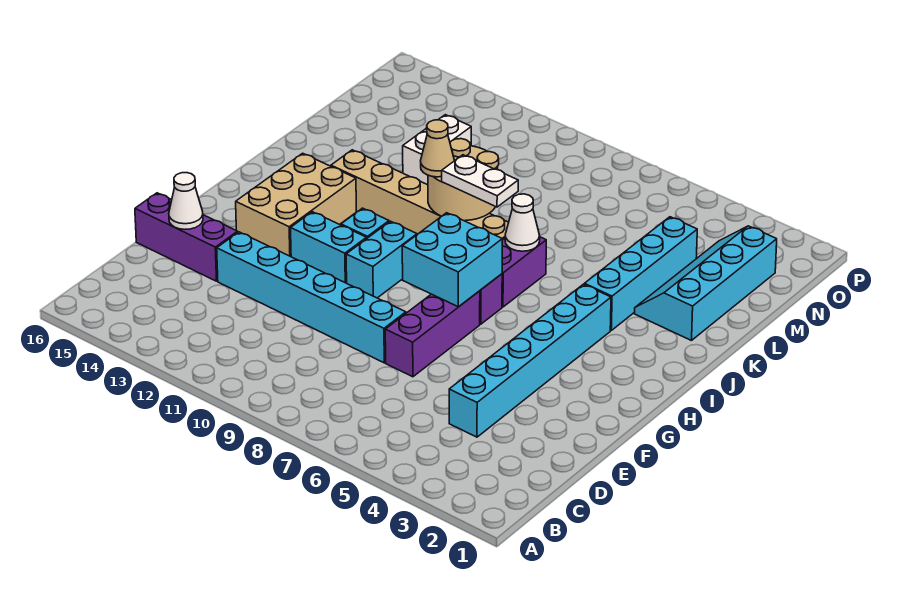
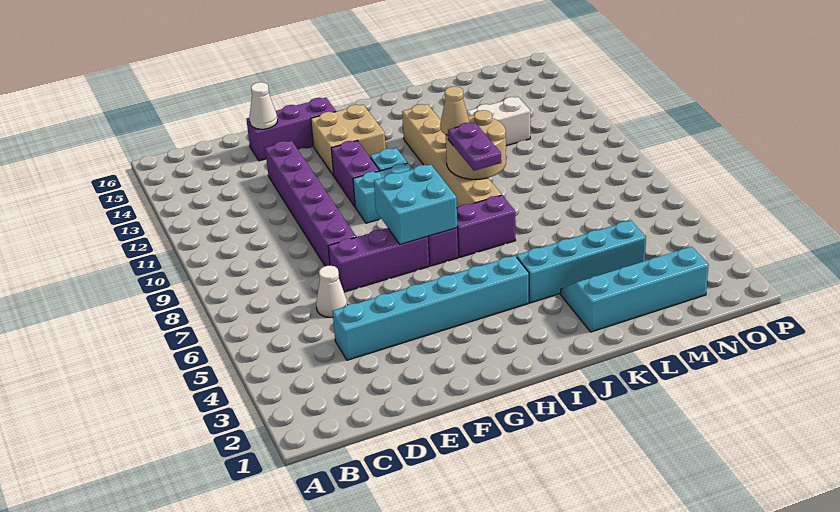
cyan 1x6 brick [217,232,406,363] -> purple 1x6 brick [265,141,356,266]
purple 1x3 brick [135,193,238,281] -> purple 1x3 brick turned to [246,98,336,161]
cyan 1x2 brick [291,212,367,283] -> purple 1x2 brick [331,141,379,206]
tan 2x3 brick [236,153,356,257] -> tan 2x2 brick [311,105,386,176]
white 1x1 cone [505,194,540,251] -> white 1x1 cone moved to [316,265,347,317]
white 1x2 plate [442,155,518,207] -> purple 1x2 plate [448,122,501,171]

